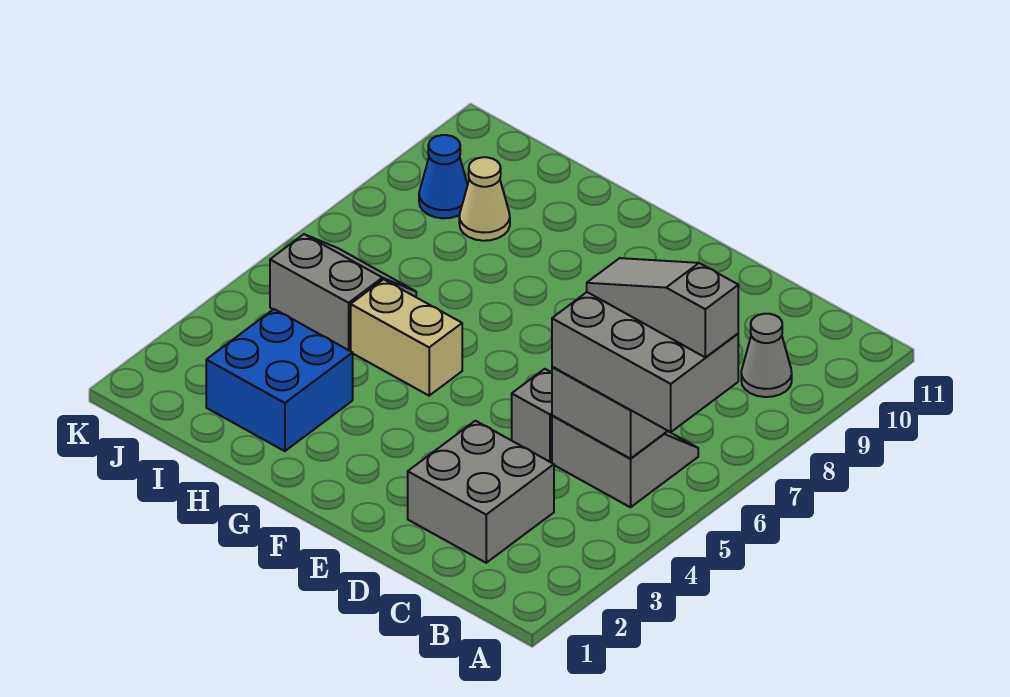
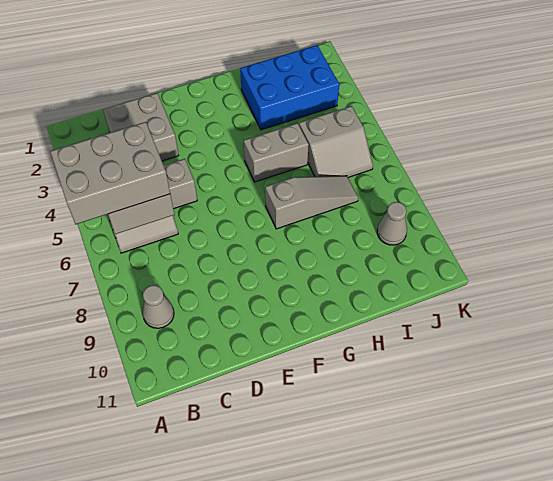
grey 1x3 slope [587,258,738,357] -> grey 1x3 slope moved to [265,176,358,229]
tan 1x2 brick [351,279,462,396] -> grey 1x2 brick [244,123,309,182]
blue 2x2 brick [206,309,353,451] -> blue 2x3 brick [240,45,339,130]
tan 1x1 cone [459,157,510,241] -> none
blue 1x1 cone [419,135,468,218] -> grey 1x1 cone [377,202,407,245]

